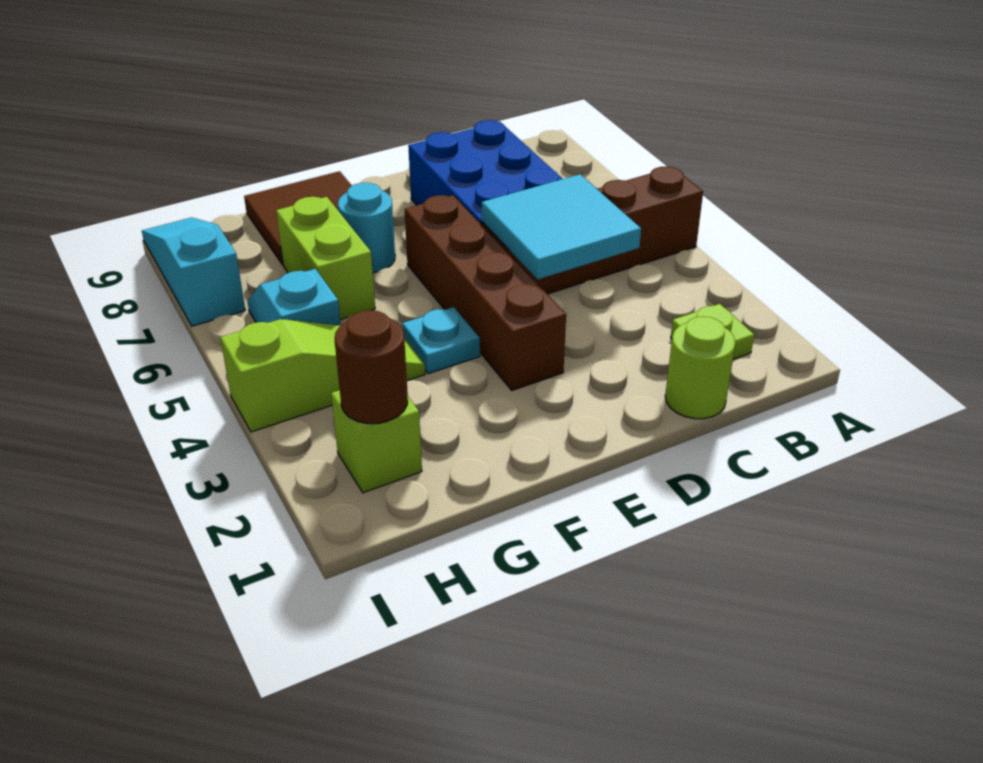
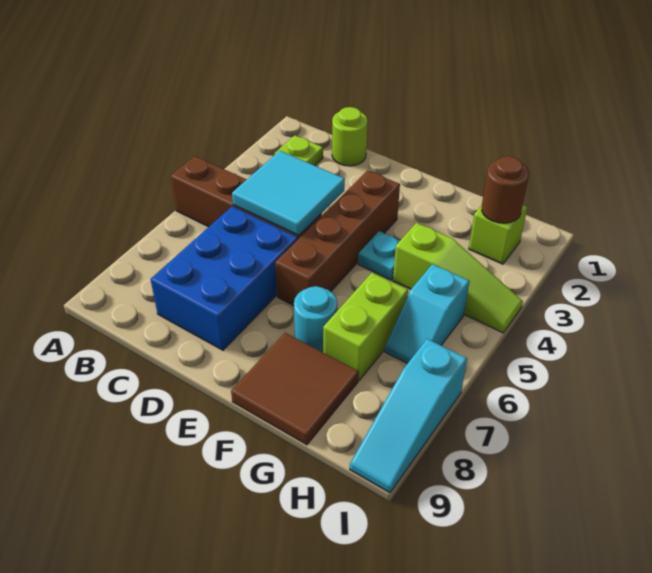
lime 1x3 slope [220,319,425,432] -> lime 1x3 slope turned to [393,223,523,333]

